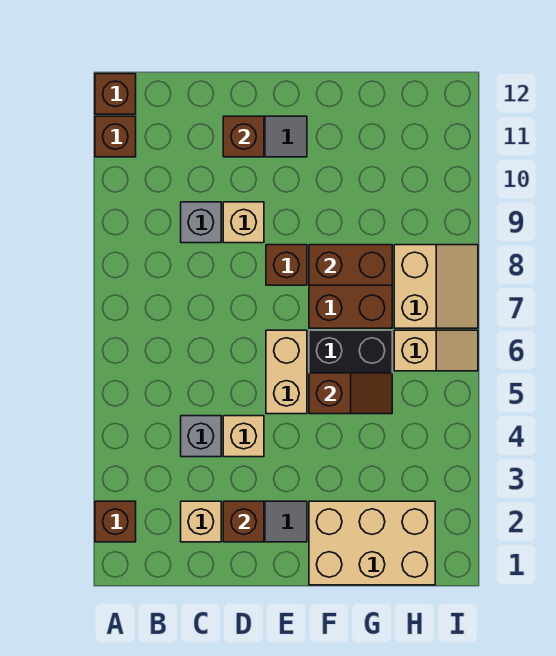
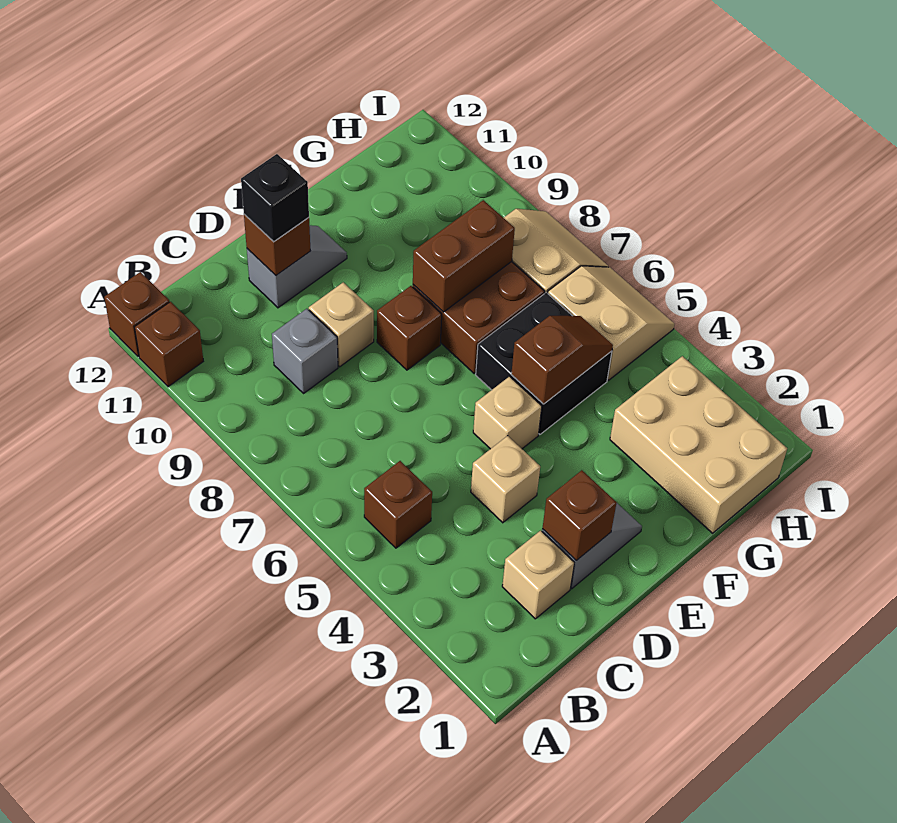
brown 1x1 brick [95,501,136,542] -> brown 1x1 brick moved to [364,461,432,548]
grey 1x1 brick [181,416,221,457] -> none
none -> black 1x1 brick [241,154,309,242]
tan 1x2 brick [266,330,307,414] -> tan 1x1 brick [473,376,542,449]
tan 2x3 brick [309,501,435,585] -> tan 2x3 brick turned to [610,356,787,533]
tan 1x2 slope [394,330,478,371] -> tan 2x2 slope [548,266,674,380]

